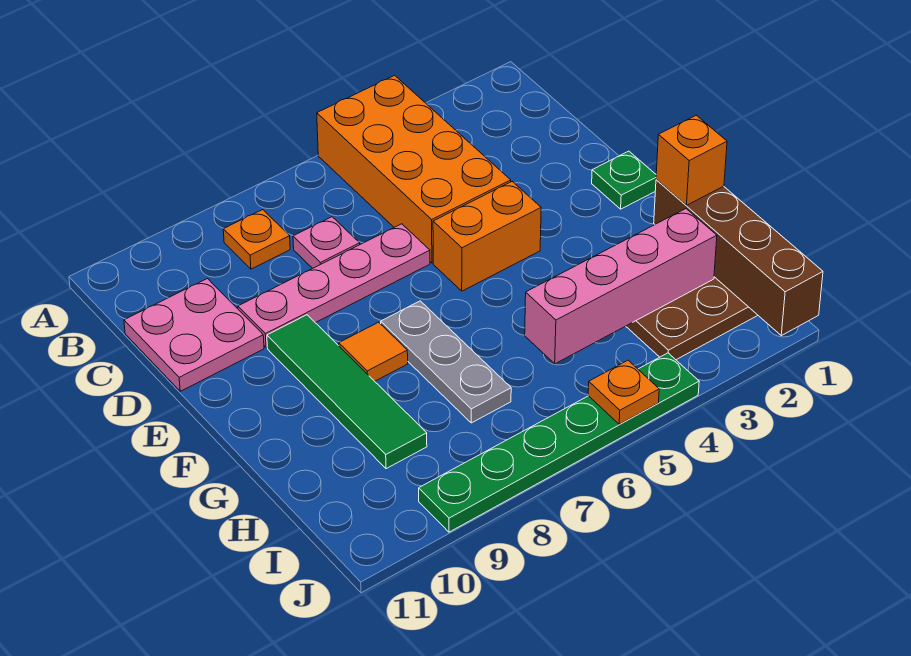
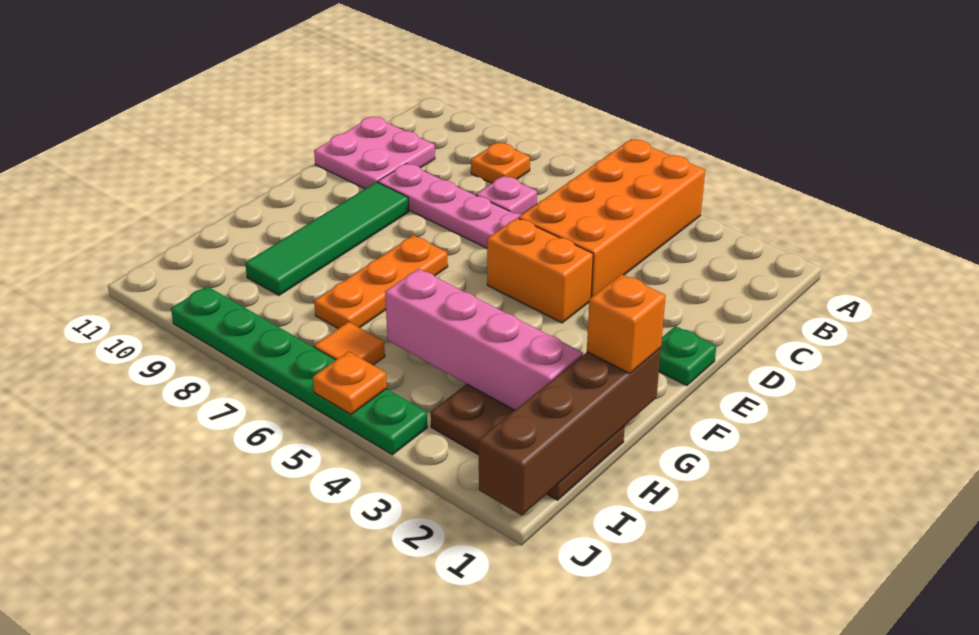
grey 1x3 plate [381,301,511,423] -> orange 1x3 plate [314,235,448,328]
orange 1x1 tile [339,322,408,381] -> orange 1x1 tile moved to [314,322,385,365]

